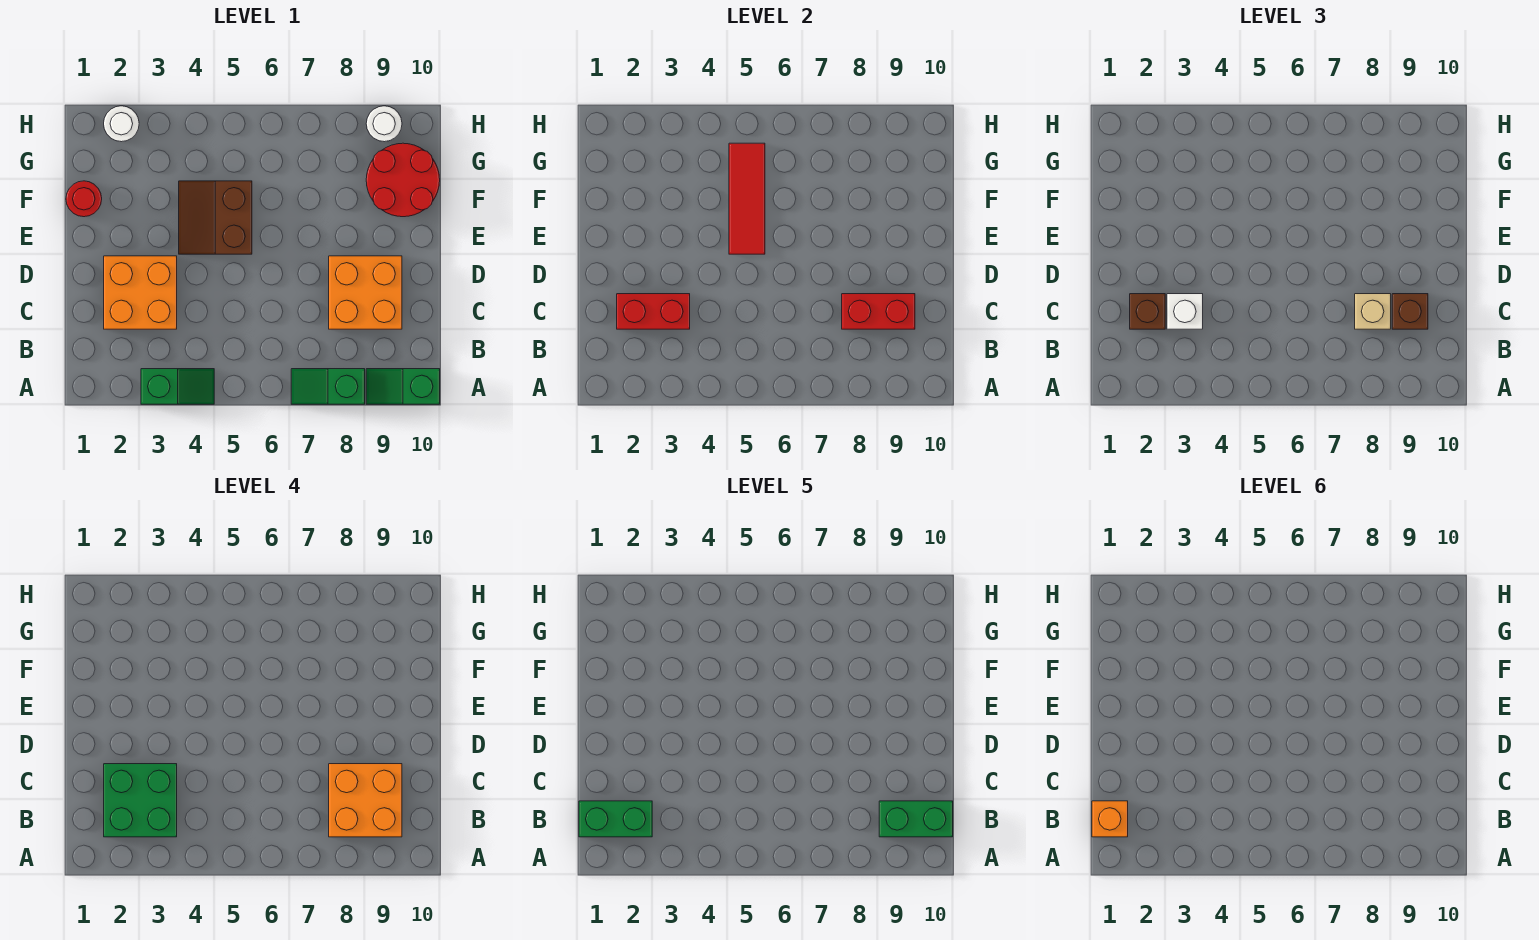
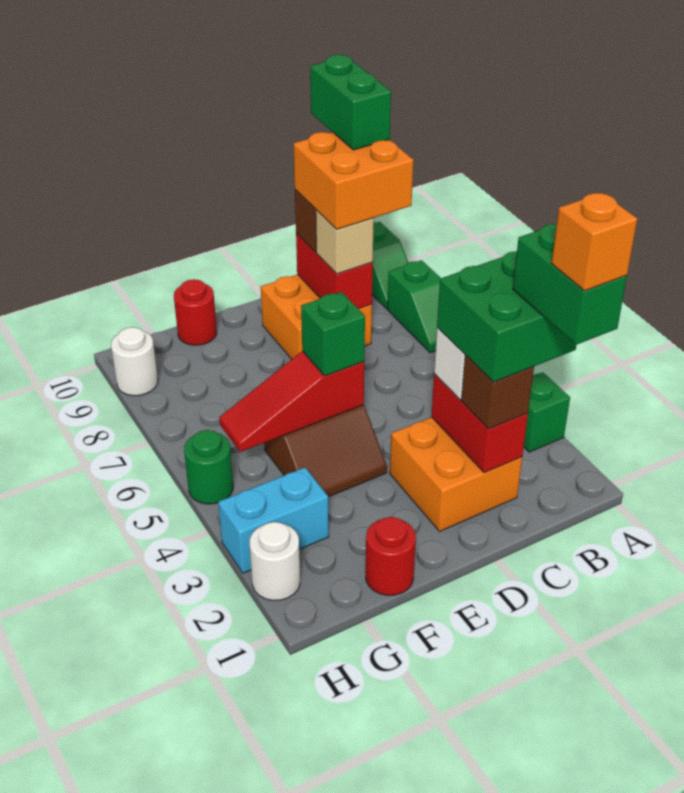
red 1x3 tile [729,143,765,254] -> red 1x3 slope [219,351,364,452]
none -> green 1x1 brick [301,292,365,376]
red 2x2 round brick [366,143,440,217] -> red 1x1 round brick [174,279,217,345]
none -> cyan 1x2 brick [218,467,329,573]
none -> green 1x1 round brick [184,430,233,504]

